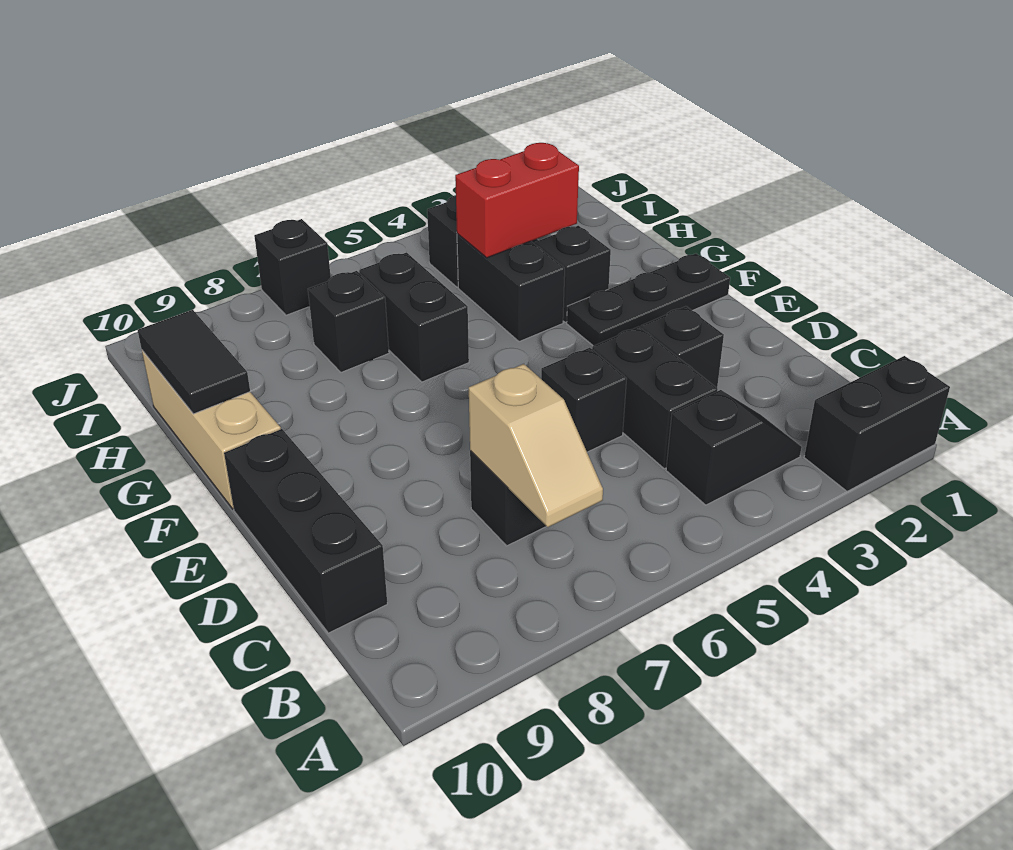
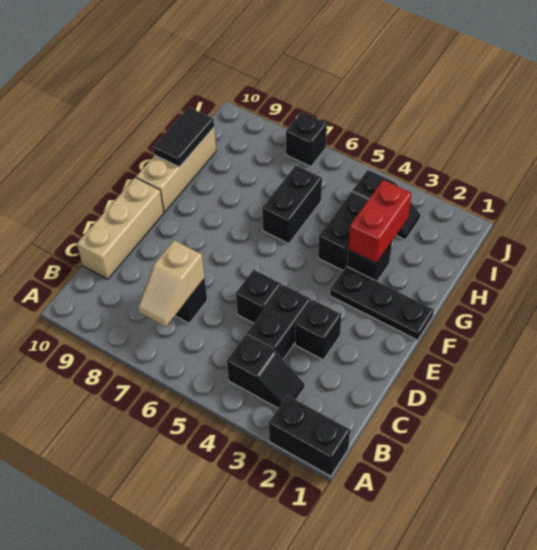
black 1x3 brick [224,429,387,633] -> tan 1x3 brick [77,178,164,279]
red 1x2 brick [455,143,579,258] -> red 1x2 brick turned to [348,180,412,263]
black 1x1 brick [308,271,389,372] -> none

